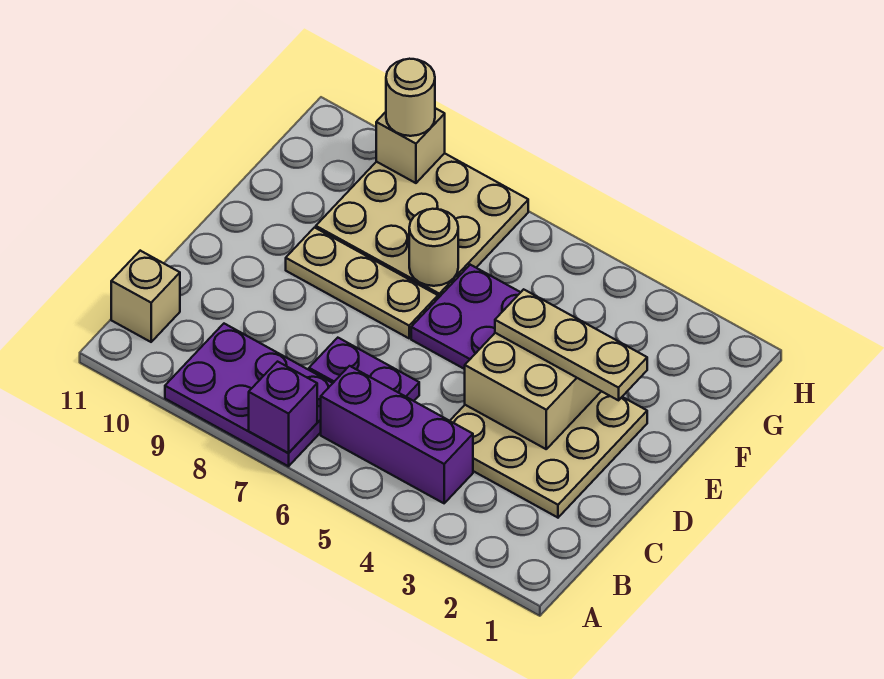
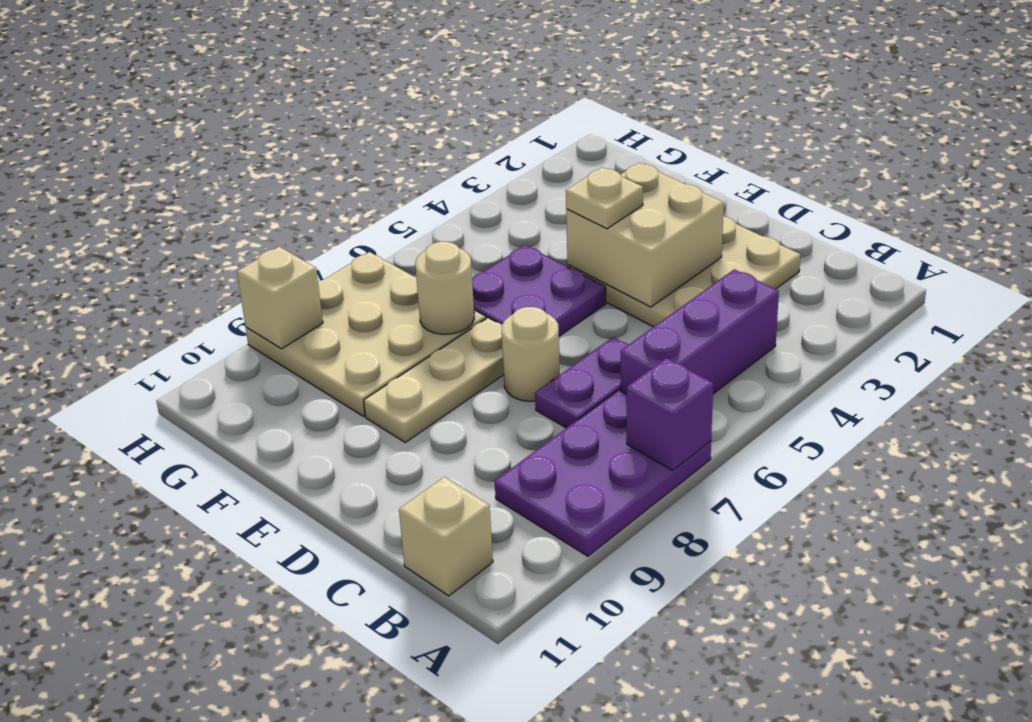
tan 1x3 plate [495,289,647,400] -> tan 1x1 plate [566,167,643,229]
tan 1x1 round brick [386,59,435,136] -> tan 1x1 round brick moved to [501,307,560,401]

